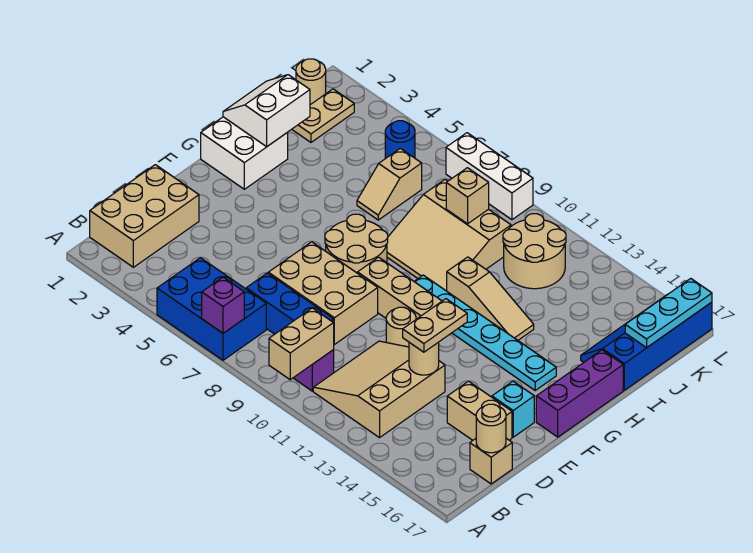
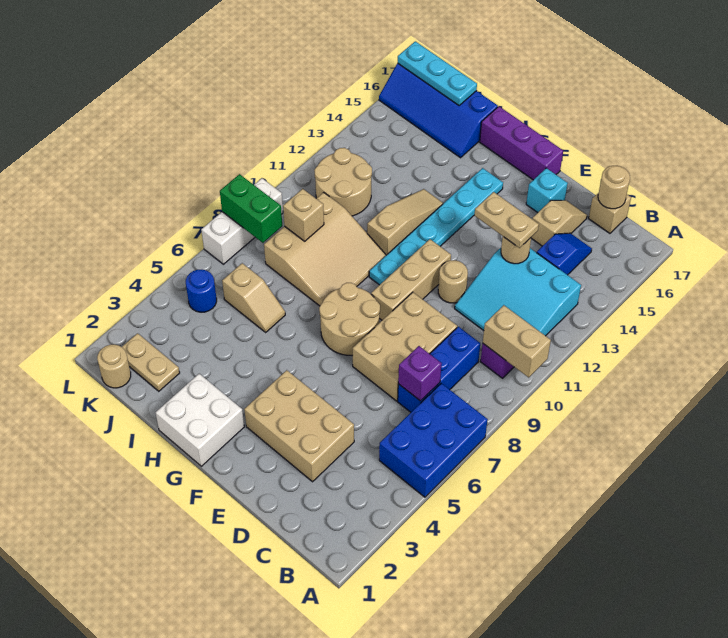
purple 1x1 brick [202,277,244,333] -> purple 1x1 brick moved to [398,346,442,401]
tan 2x3 brick [90,165,199,267] -> tan 2x3 brick moved to [244,370,354,482]
tan 3x3 slope [313,341,445,438] -> cyan 3x3 slope [455,248,581,336]
none -> blue 1x2 slope [537,233,592,275]
tan 1x2 brick [447,381,512,440] -> tan 1x2 slope [531,200,587,246]
white 2x2 slope [223,75,310,147] -> none
none -> green 1x2 brick [220,174,282,243]

